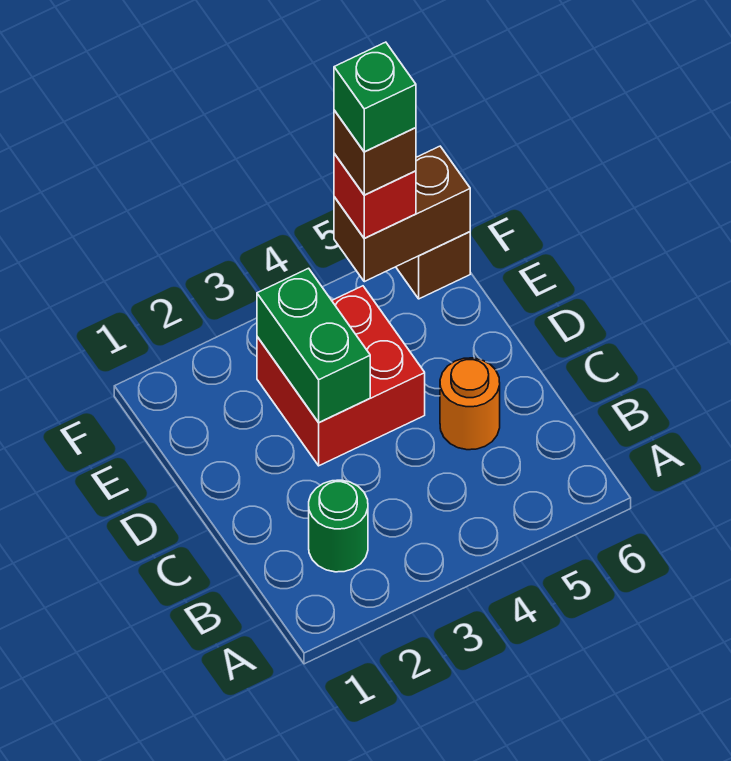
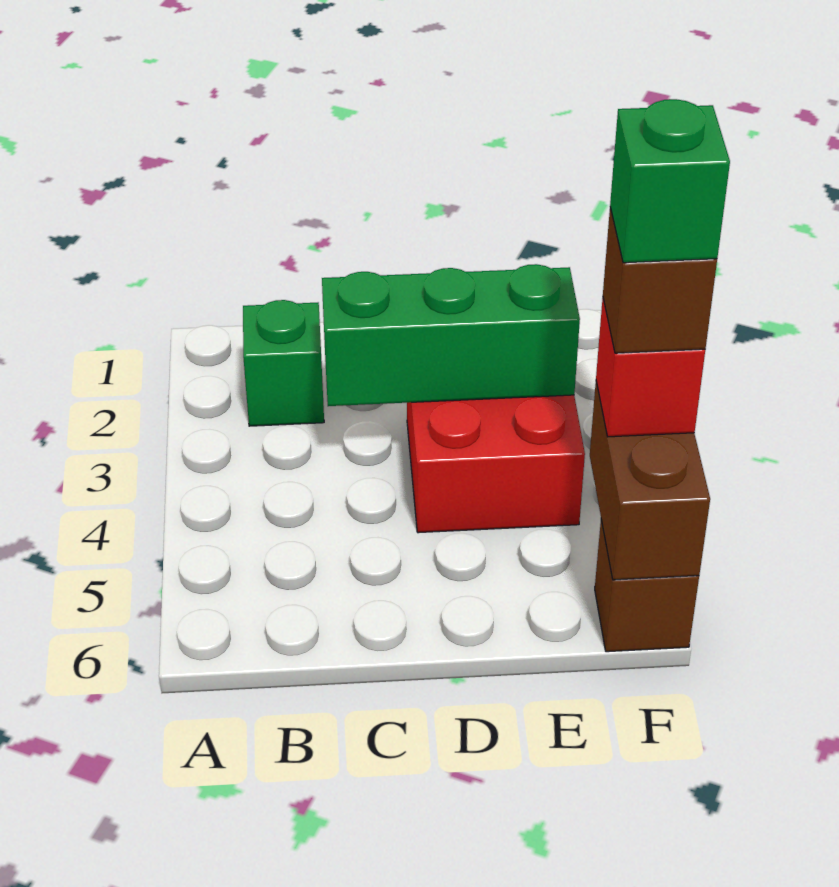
green 1x1 round brick [309,480,368,572] -> green 1x1 brick [243,300,324,426]
orange 1x1 round brick [440,358,500,450] -> none
green 1x2 brick [257,268,370,422] -> green 1x3 brick [322,264,580,406]

